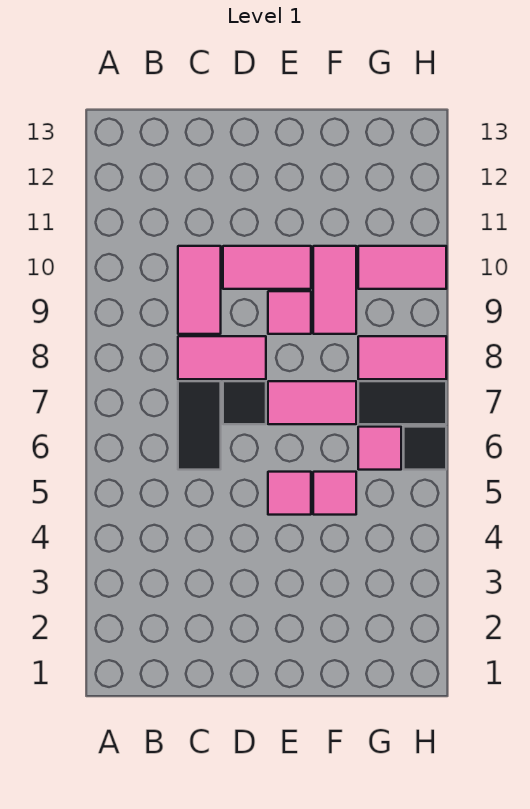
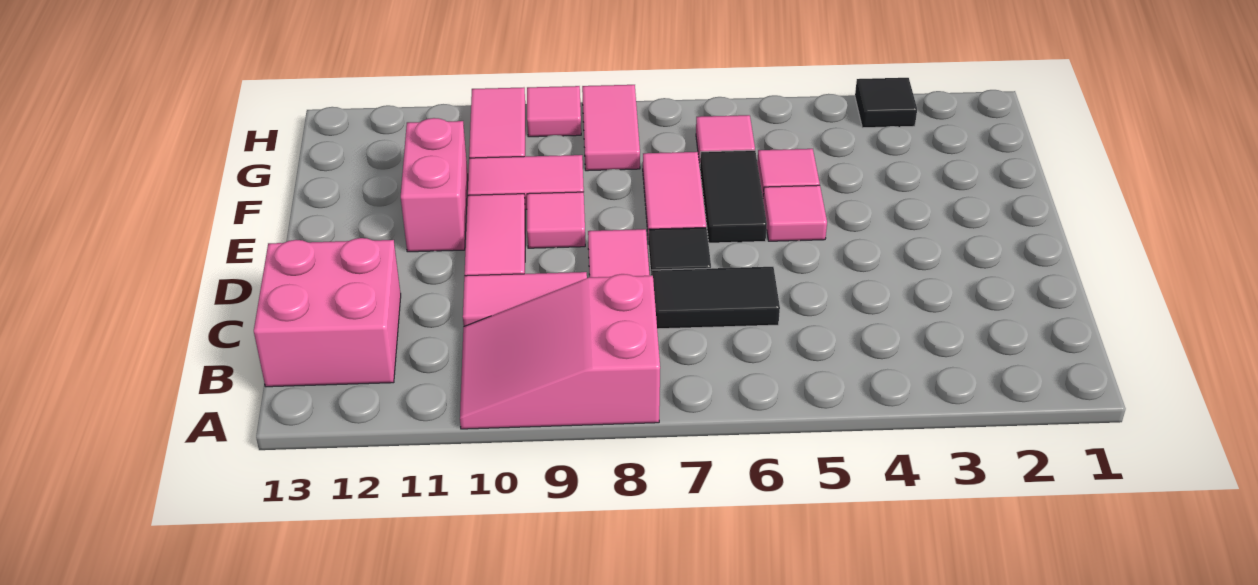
none -> pink 2x3 slope [460,274,660,429]
none -> pink 2x2 brick [254,238,401,387]
none -> pink 1x2 brick [401,118,468,252]
black 1x2 tile [358,381,446,424] -> black 1x2 tile moved to [700,150,767,243]
black 1x1 tile [404,427,446,470] -> black 1x1 tile moved to [855,78,917,128]
none -> pink 1x1 tile [527,86,581,137]

